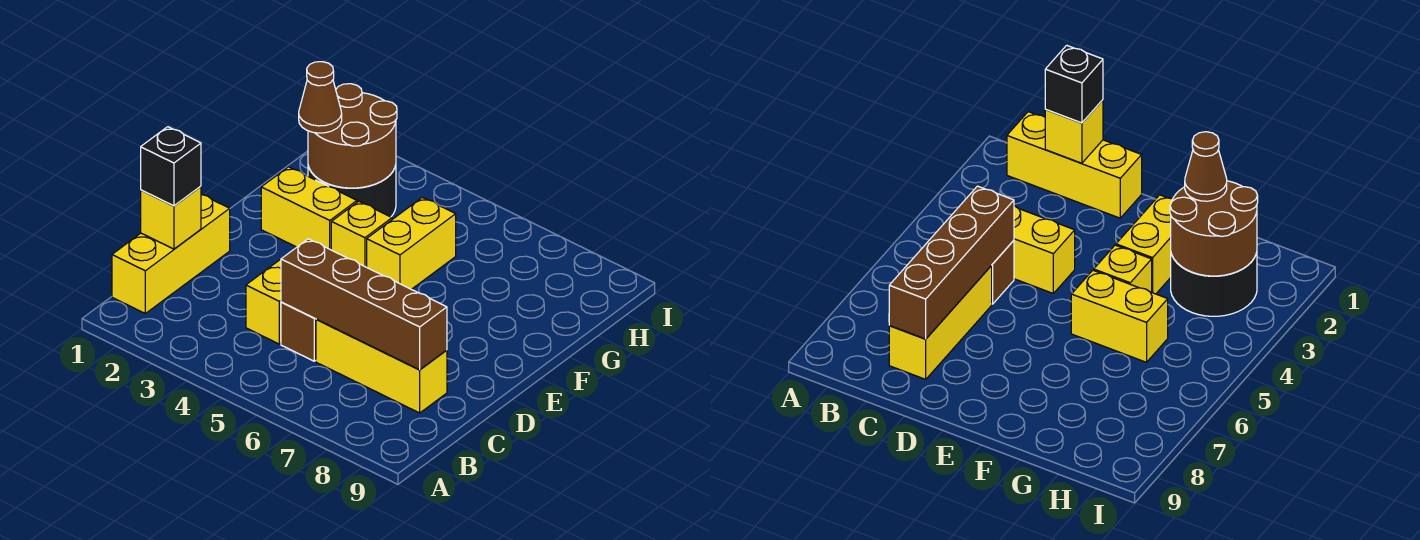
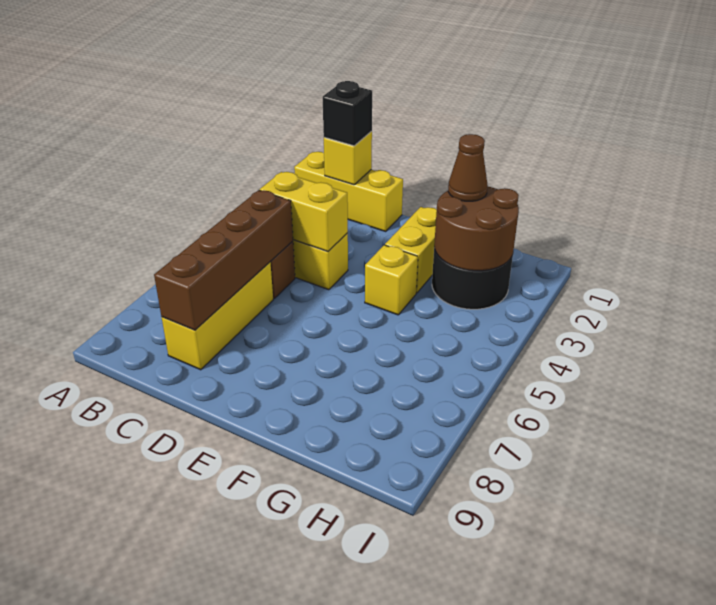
yellow 1x2 brick [367,197,456,289] -> yellow 1x2 brick moved to [260,172,348,251]

